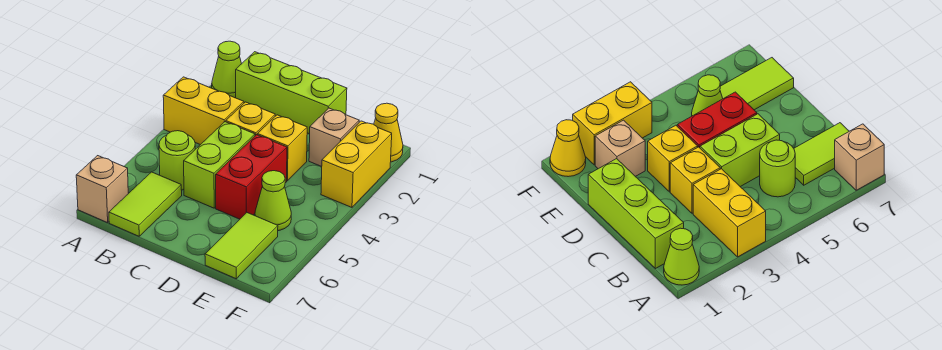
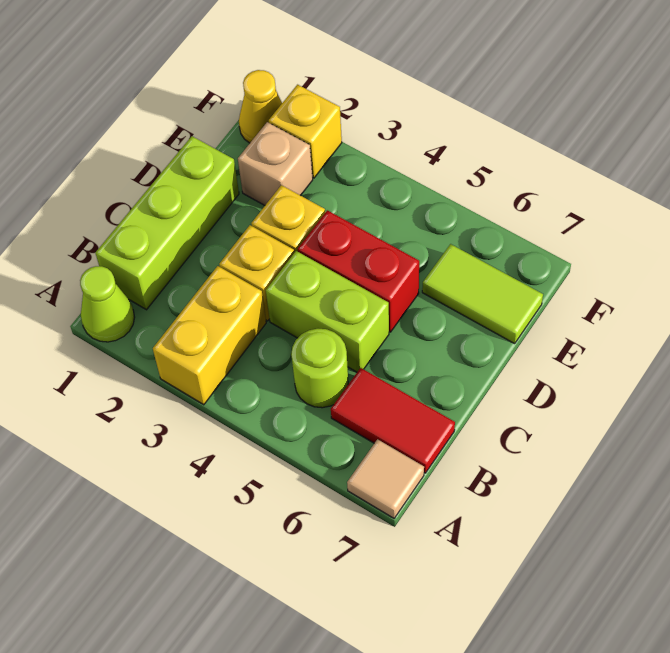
tan 1x1 brick [76,156,128,223] -> tan 1x1 tile [347,439,424,518]
lime 1x2 tile [109,172,182,236] -> red 1x2 tile [331,368,455,473]
lime 1x1 cone [255,171,291,231] -> none
yellow 1x2 brick [321,121,392,207] -> yellow 1x1 brick [269,85,342,178]

